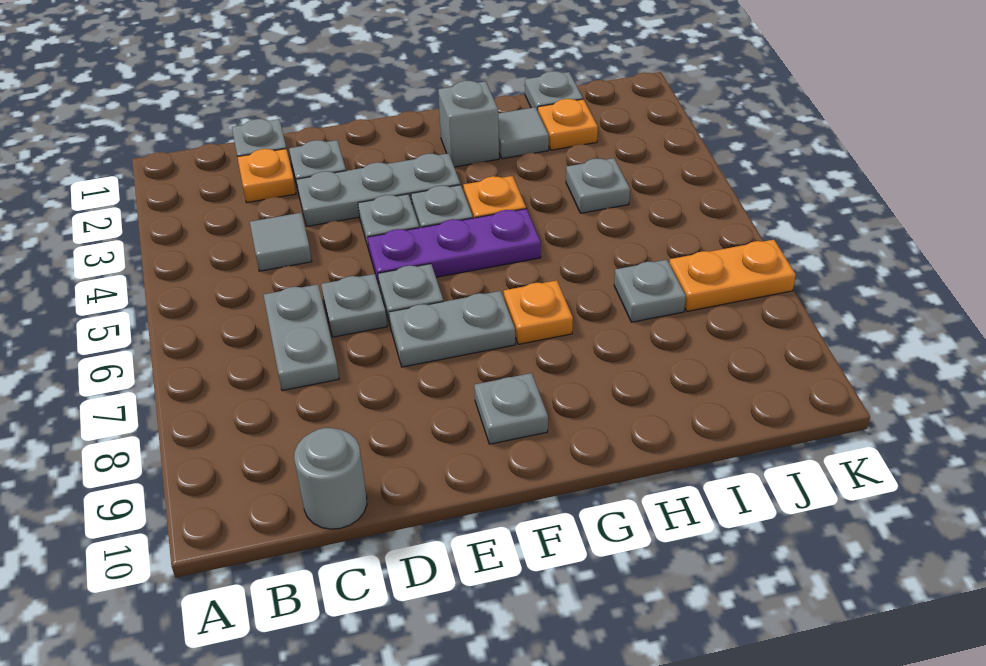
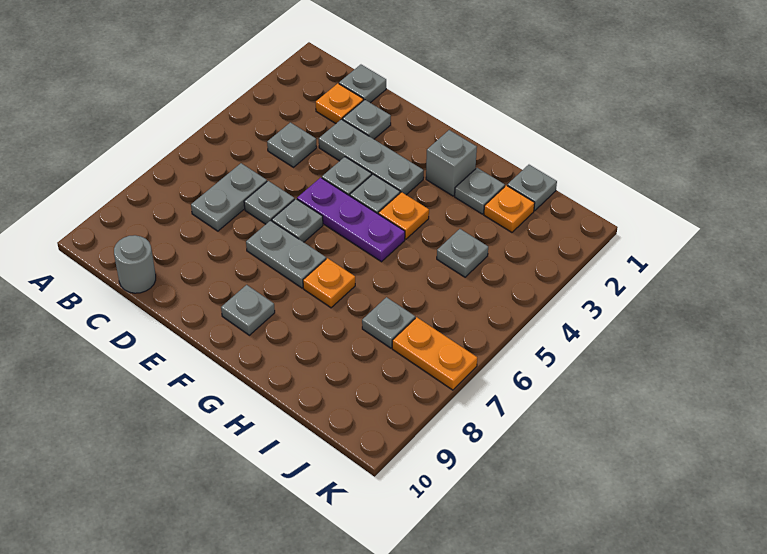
grey 1x1 tile [250,213,312,271] -> grey 1x1 plate [267,123,317,167]
grey 1x1 tile [498,107,549,159] -> grey 1x1 plate [455,168,505,214]

